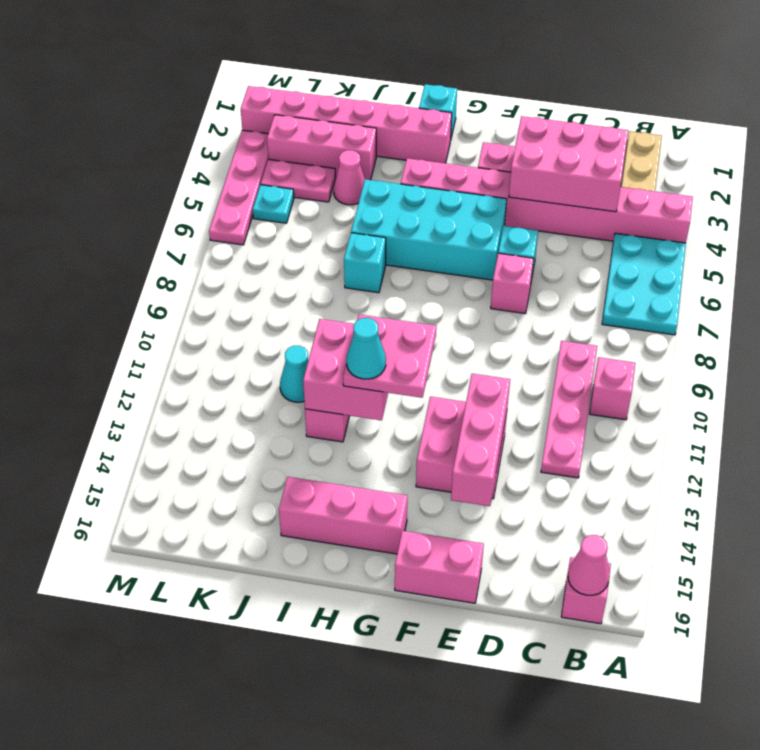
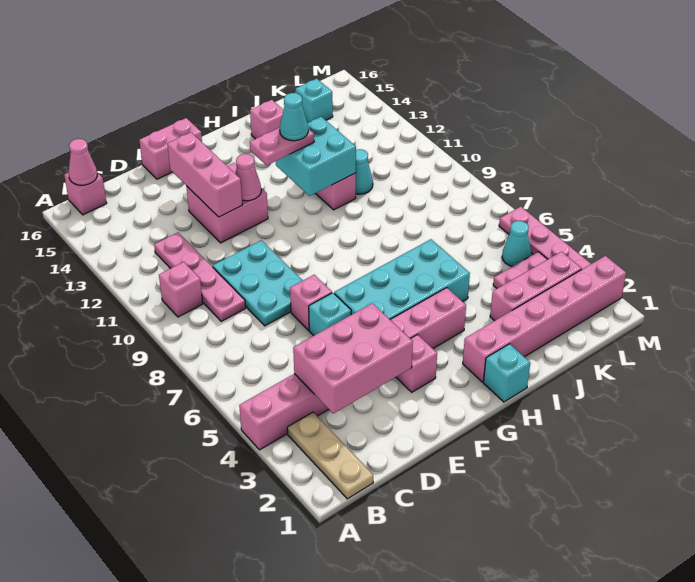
cyan 2x3 plate [602,233,686,335] -> cyan 2x3 plate moved to [213,240,303,326]
pink 2x2 plate [343,315,436,398] -> pink 1x2 plate [250,127,314,165]
pink 1x3 brick [279,477,407,554] -> pink 1x1 brick [250,100,283,139]
pink 2x2 brick [303,319,388,420] -> cyan 2x2 brick [276,117,356,196]
cyan 1x1 brick [344,233,386,293] -> cyan 1x1 brick moved to [296,79,333,123]
pink 1x1 cone [334,150,365,205] -> pink 1x1 cone moved to [235,154,261,201]
cyan 1x1 plate [253,185,294,223] -> cyan 1x1 cone [502,221,531,267]

